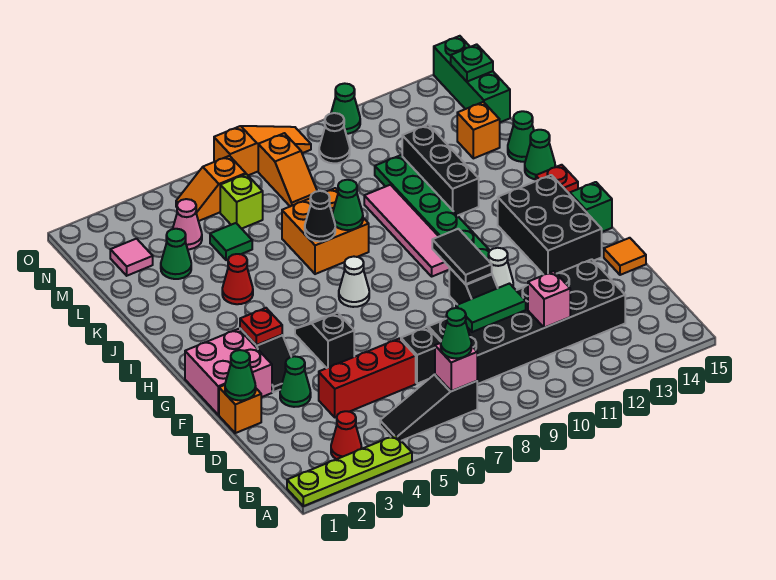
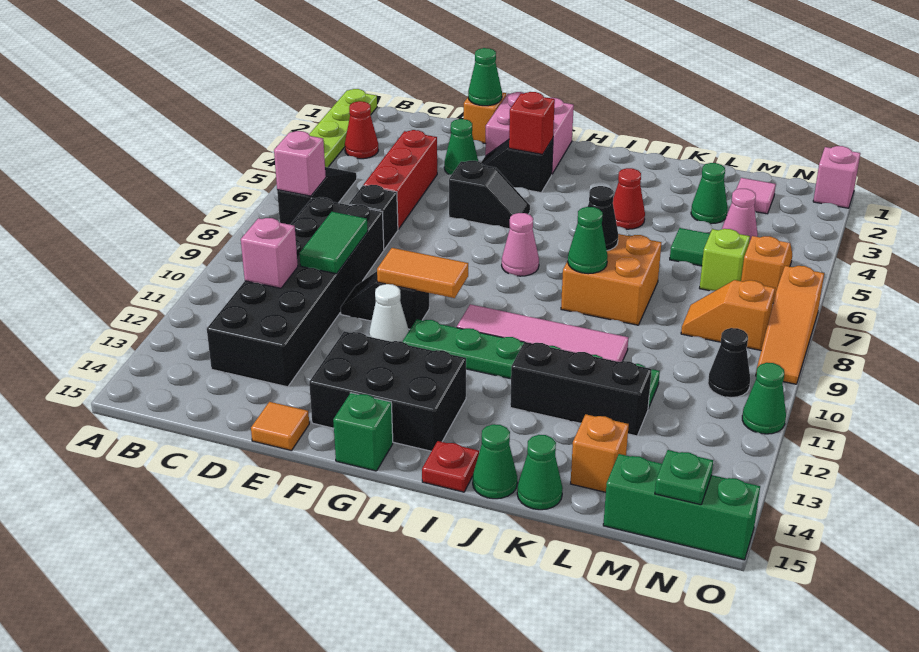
green 1x1 cone [441,308,471,358] -> none
black 1x2 tile [432,229,492,284] -> orange 1x2 tile [377,248,468,298]
red 1x1 plate [240,308,282,345] -> red 1x1 brick [509,92,555,154]
white 1x1 cone [339,257,369,307] -> pink 1x1 cone [502,213,539,276]
none -> pink 1x1 brick [813,146,860,208]

